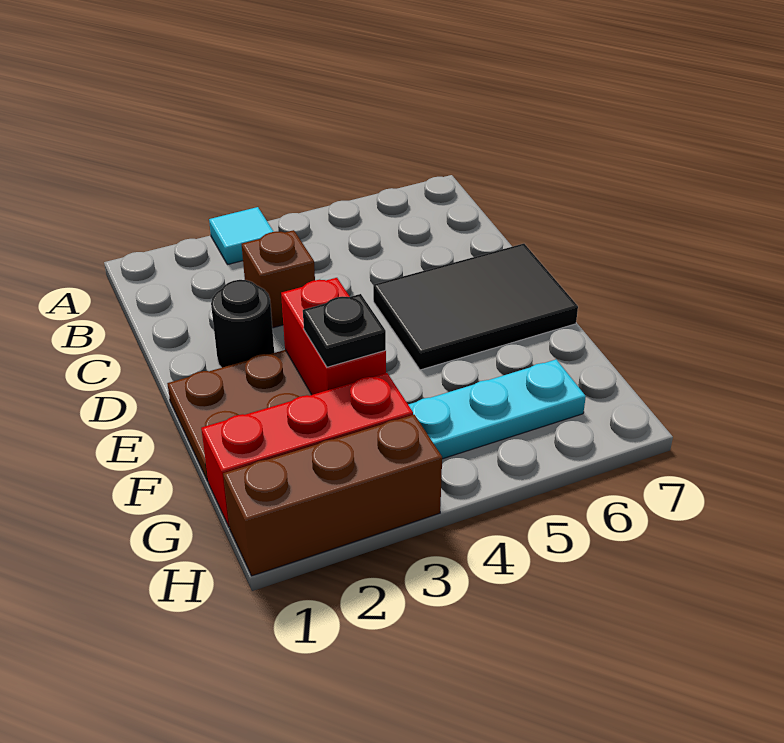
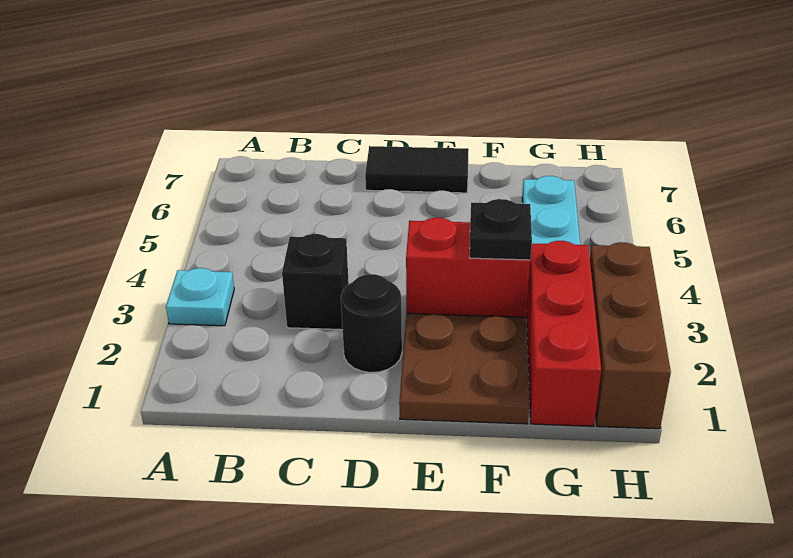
cyan 1x1 tile [209,207,274,265] -> cyan 1x1 plate [166,268,234,326]
brown 1x1 brick [242,230,315,328] -> black 1x1 brick [282,234,349,330]
black 2x3 tile [373,244,578,370] -> black 1x2 tile [365,146,469,193]

